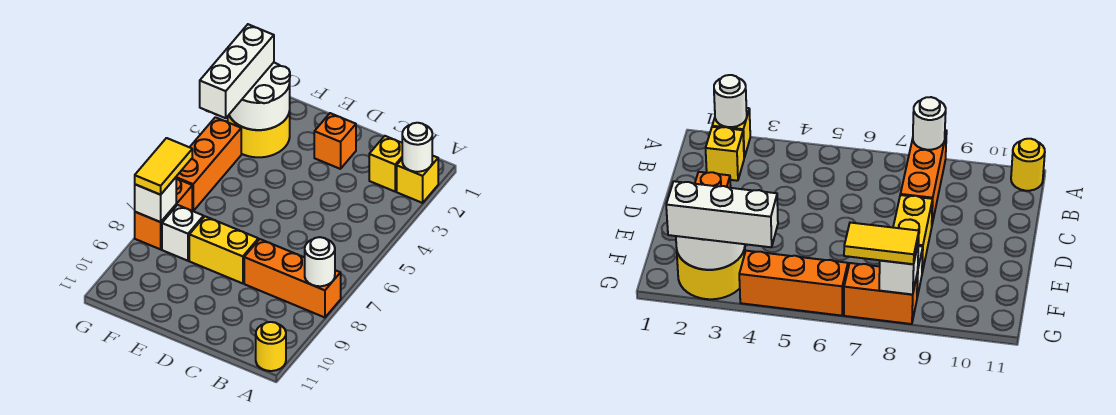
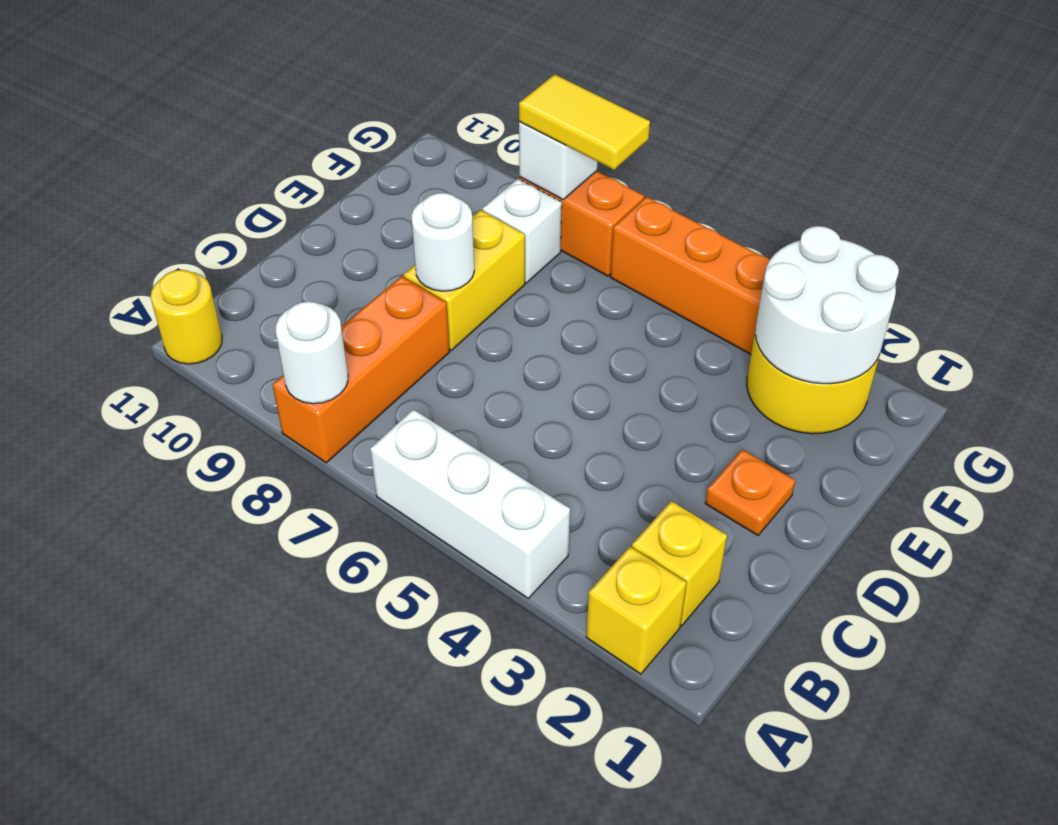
white 1x1 round brick [402,123,432,172] -> white 1x1 round brick moved to [411,193,474,291]
orange 1x1 brick [314,113,356,169] -> orange 1x1 plate [705,450,795,535]
white 1x3 brick [200,24,274,118] -> white 1x3 brick moved to [370,409,570,598]

